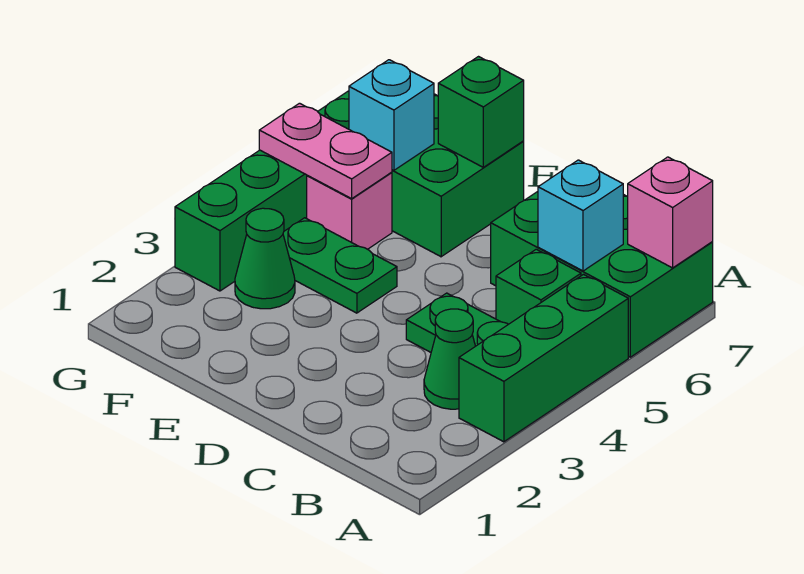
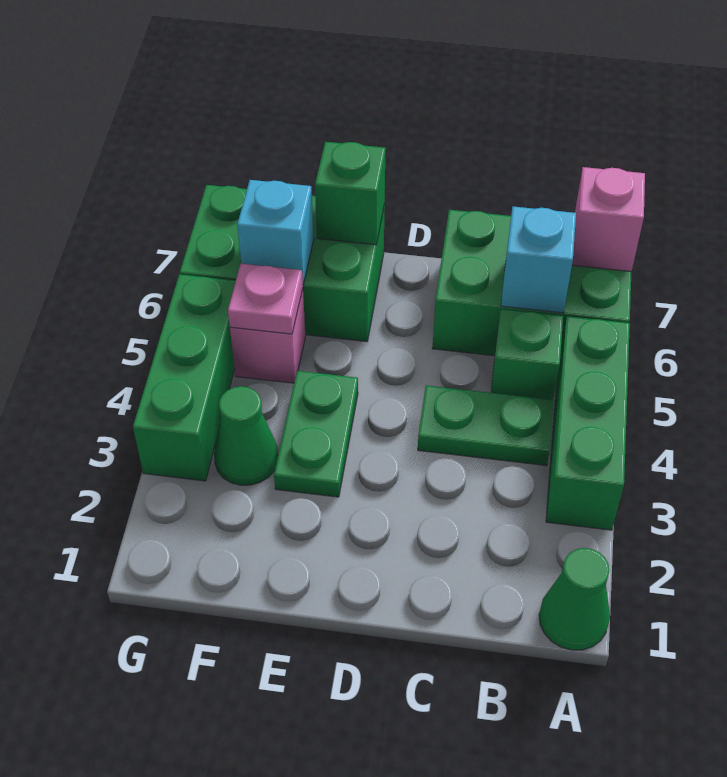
green 1x1 cone [424,309,475,409] -> green 1x1 cone moved to [539,548,610,650]
green 1x2 plate [283,218,397,313] -> green 1x2 plate turned to [274,371,358,497]
pink 1x2 plate [259,103,392,199] -> pink 1x1 plate [228,264,303,334]

